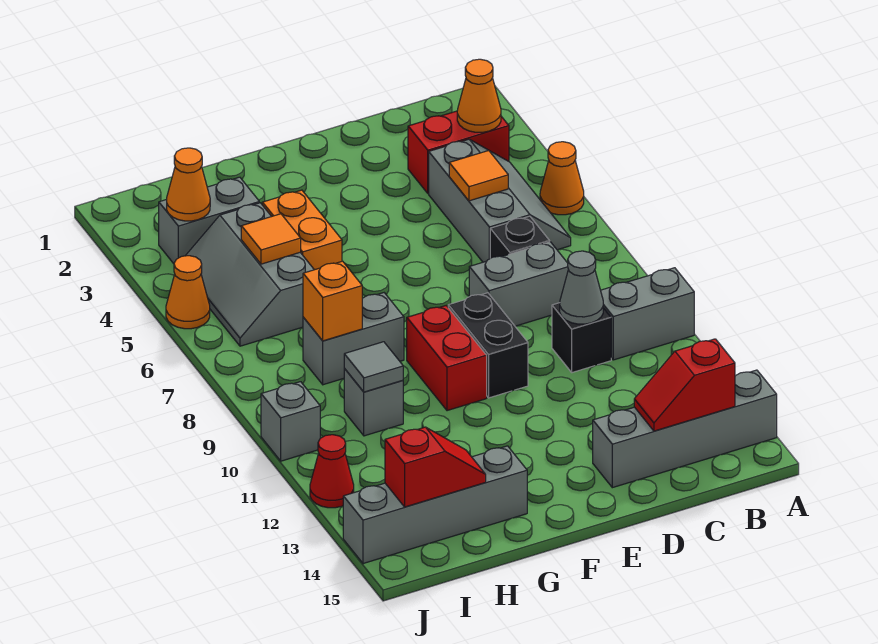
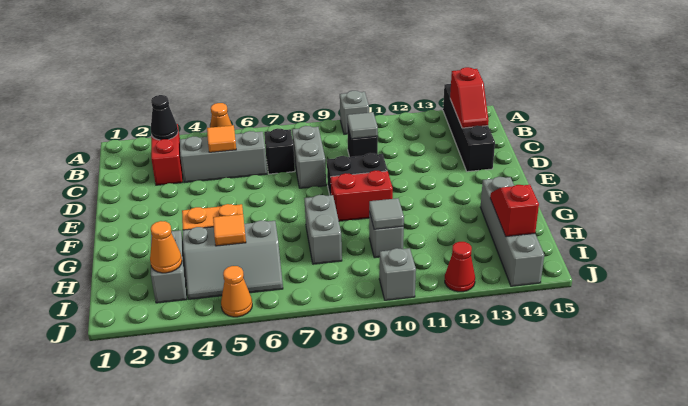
grey 1x2 brick [601,268,694,360] -> grey 1x1 brick [340,91,369,134]
grey 1x4 brick [593,370,777,488] -> black 1x4 brick [443,84,495,172]
orange 1x1 cone [457,59,501,132] -> black 1x1 cone [151,95,178,140]
grey 1x1 cone [560,251,603,324] -> grey 1x1 tile [347,112,378,139]
orange 1x1 brick [303,261,362,341] -> none

